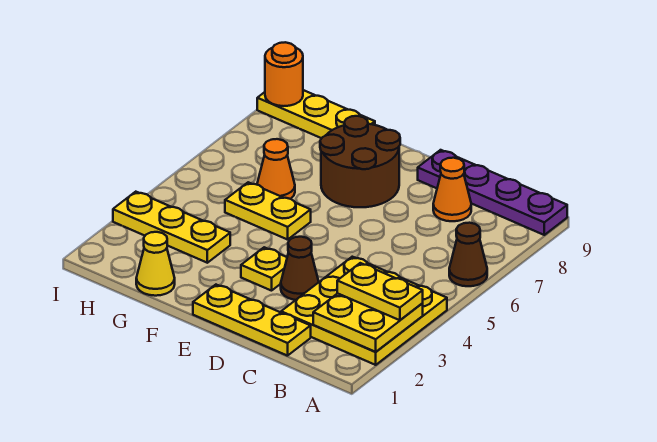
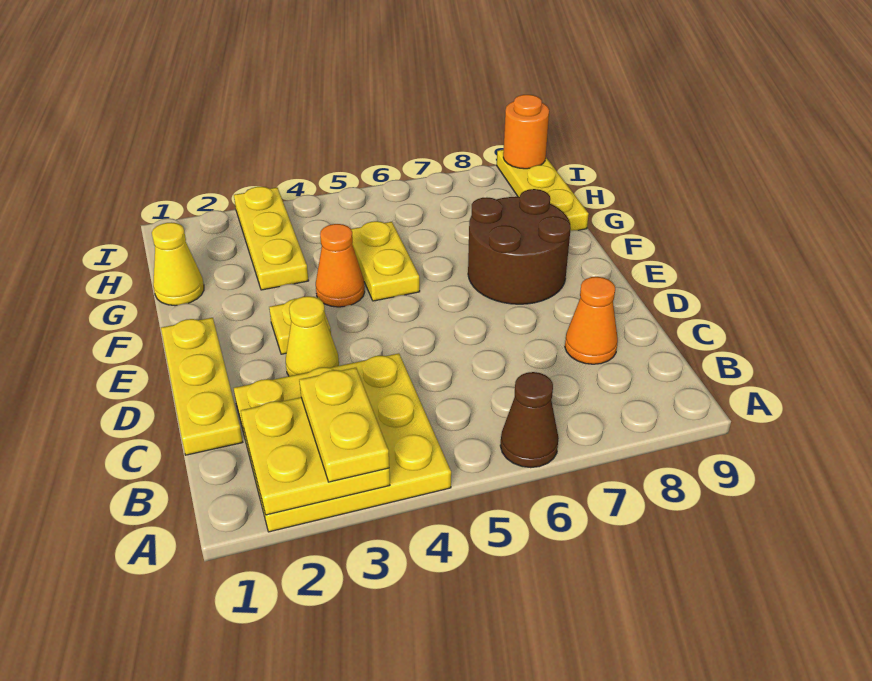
purple 1x4 plate [418,150,567,235] -> none
brown 1x1 cone [281,237,319,300] -> yellow 1x1 cone [286,296,339,376]
orange 1x1 cone [257,139,295,199] -> orange 1x1 cone moved to [316,224,365,307]

